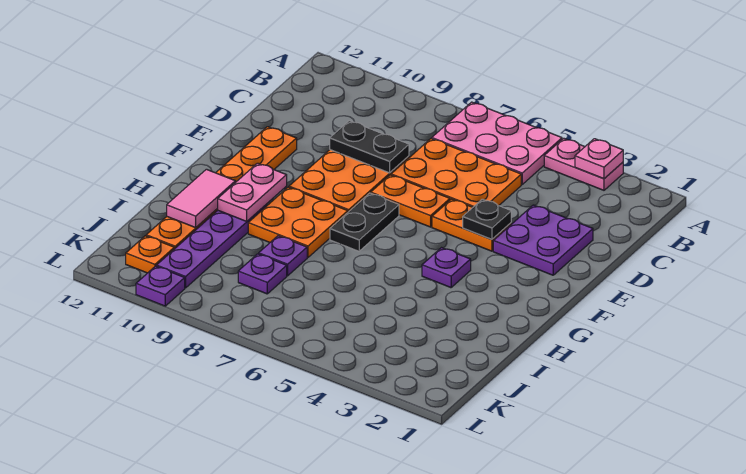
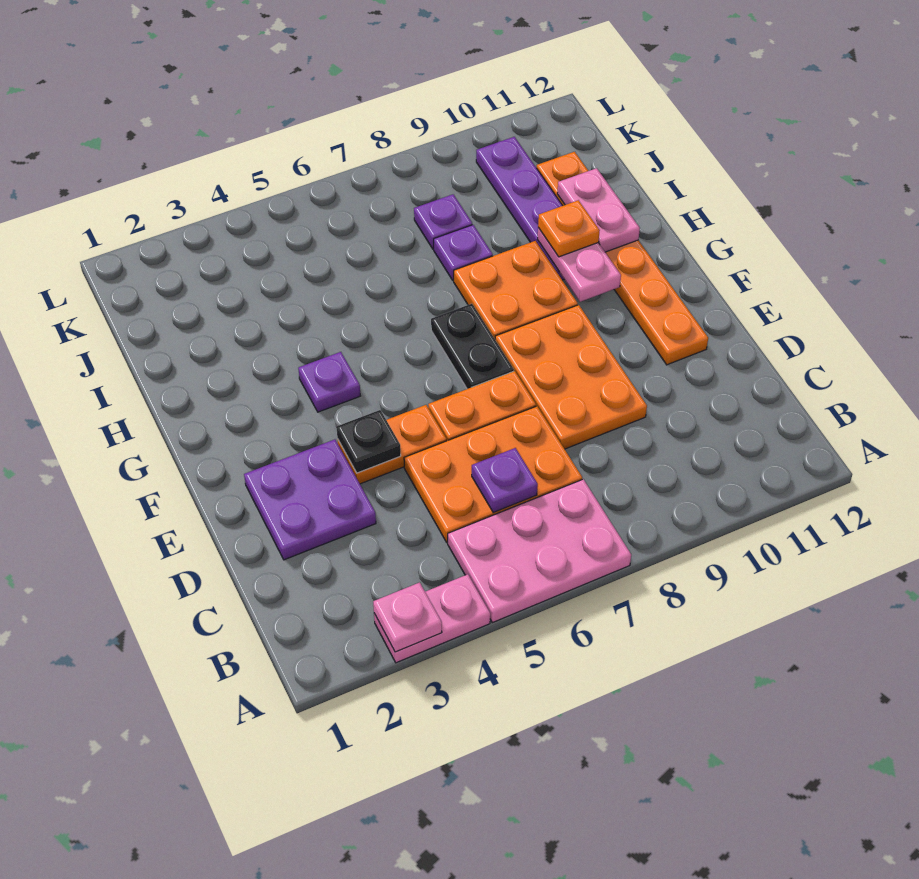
black 1x2 plate [330,121,409,173] -> none
pink 1x2 tile [167,169,235,228] -> pink 1x2 plate [557,168,640,252]
orange 1x1 plate [126,236,174,273] -> orange 1x1 plate moved to [538,200,600,257]
purple 1x1 plate [136,266,185,306] -> purple 1x1 plate moved to [472,448,538,513]

